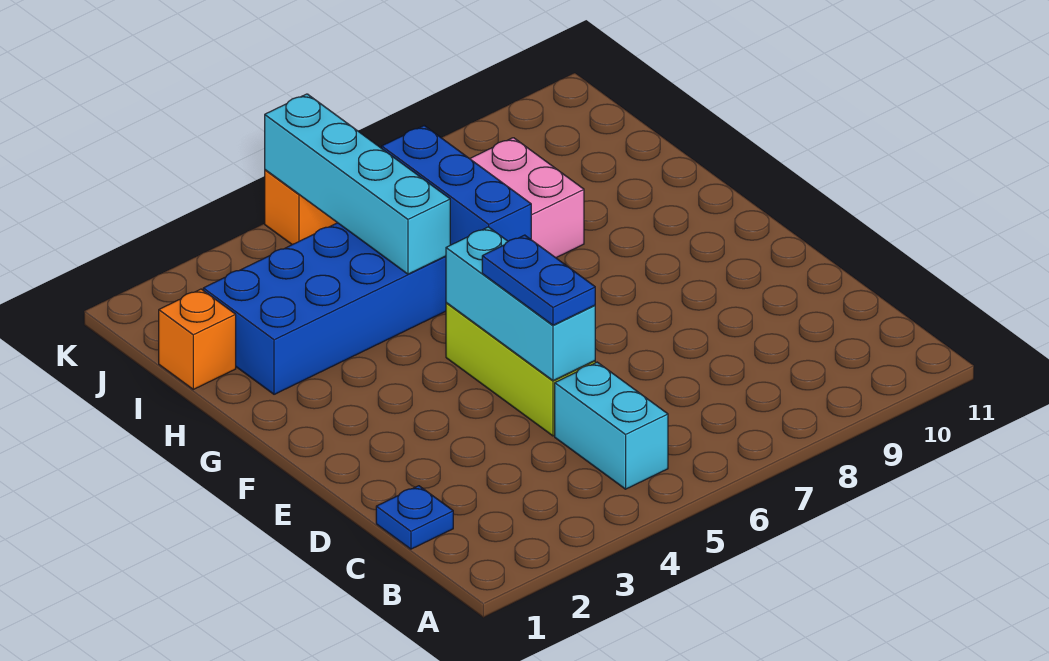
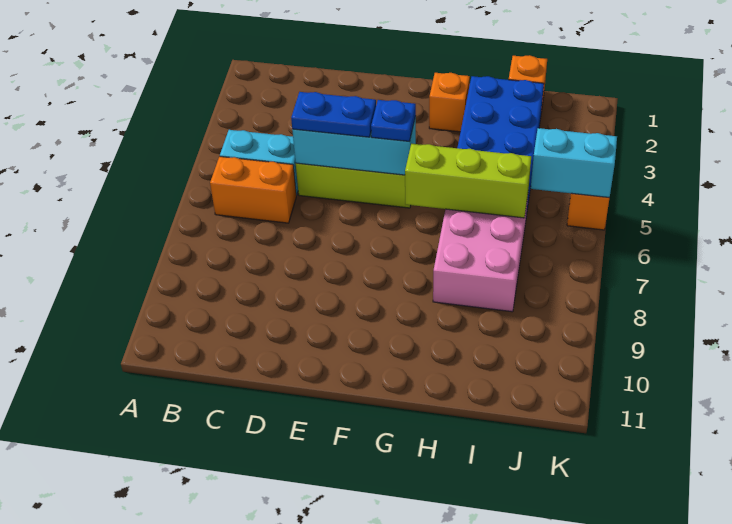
none -> orange 1x2 brick [210,156,296,223]
blue 1x1 plate [376,486,453,549] -> blue 1x1 plate moved to [371,100,416,142]
none -> orange 1x1 brick [429,73,470,132]
blue 1x3 brick [382,126,531,245] -> lime 1x3 brick [405,143,531,218]
cyan 1x4 brick [265,94,450,274] -> cyan 1x2 brick [531,128,617,198]

